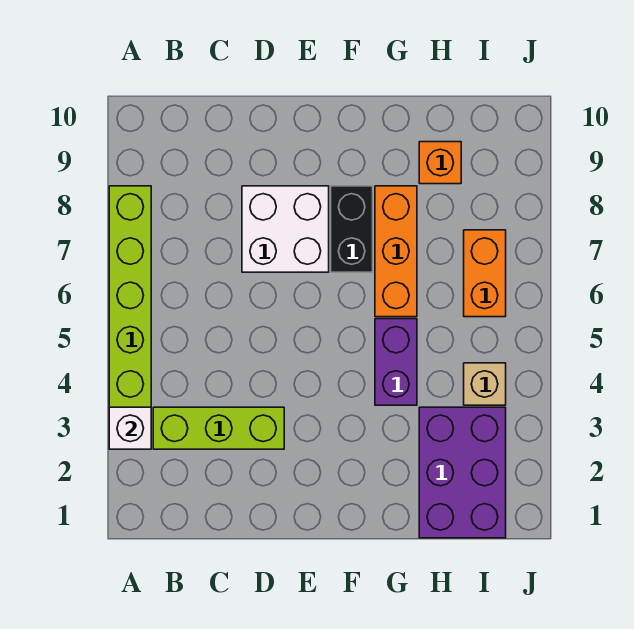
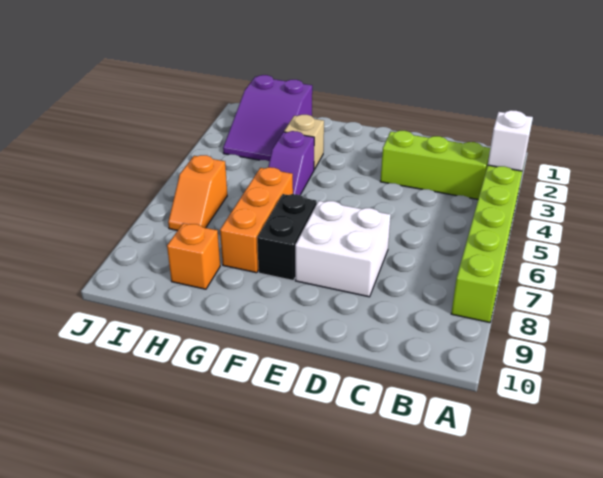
purple 1x2 brick [375,319,417,405] -> purple 1x2 slope [268,131,314,195]
purple 2x3 brick [419,407,506,538] -> purple 2x3 slope [223,75,312,161]
tan 1x1 brick [464,363,506,405] -> tan 1x1 brick moved to [284,115,324,170]
orange 1x2 brick [464,230,506,317] -> orange 1x2 slope [168,155,227,231]

